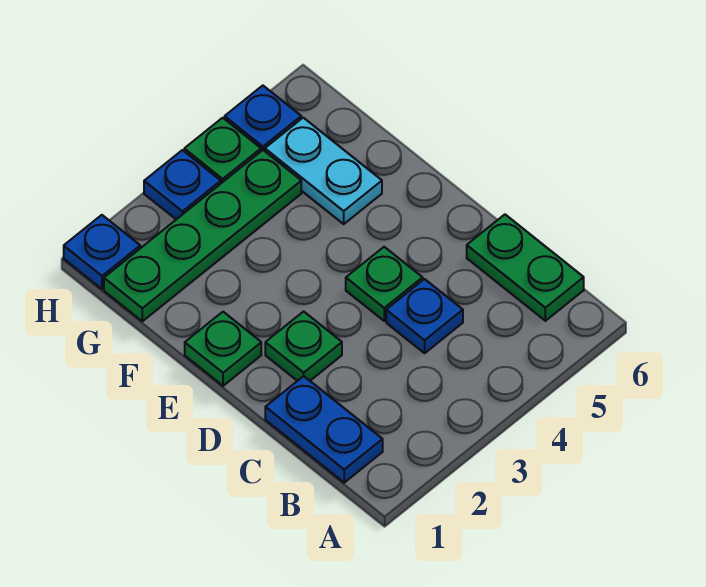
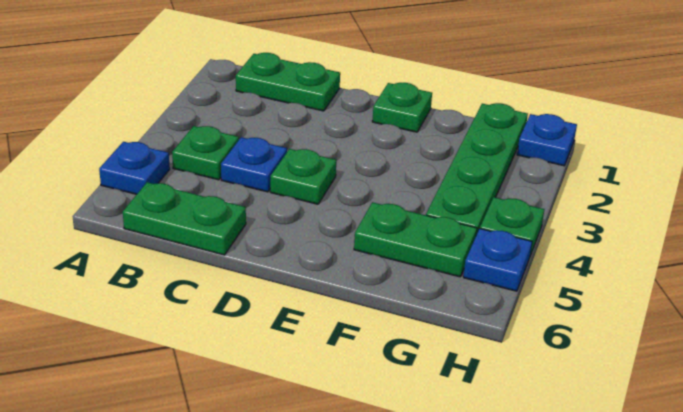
blue 1x2 plate [265,376,383,483] -> green 1x2 plate [236,53,340,111]
green 1x1 plate [265,311,342,381] -> green 1x1 plate moved to [172,126,239,180]
cyan 1x2 plate [265,118,382,224] -> green 1x2 plate [354,202,477,277]
blue 1x1 plate [144,150,221,219] -> blue 1x1 plate moved to [99,142,170,194]

